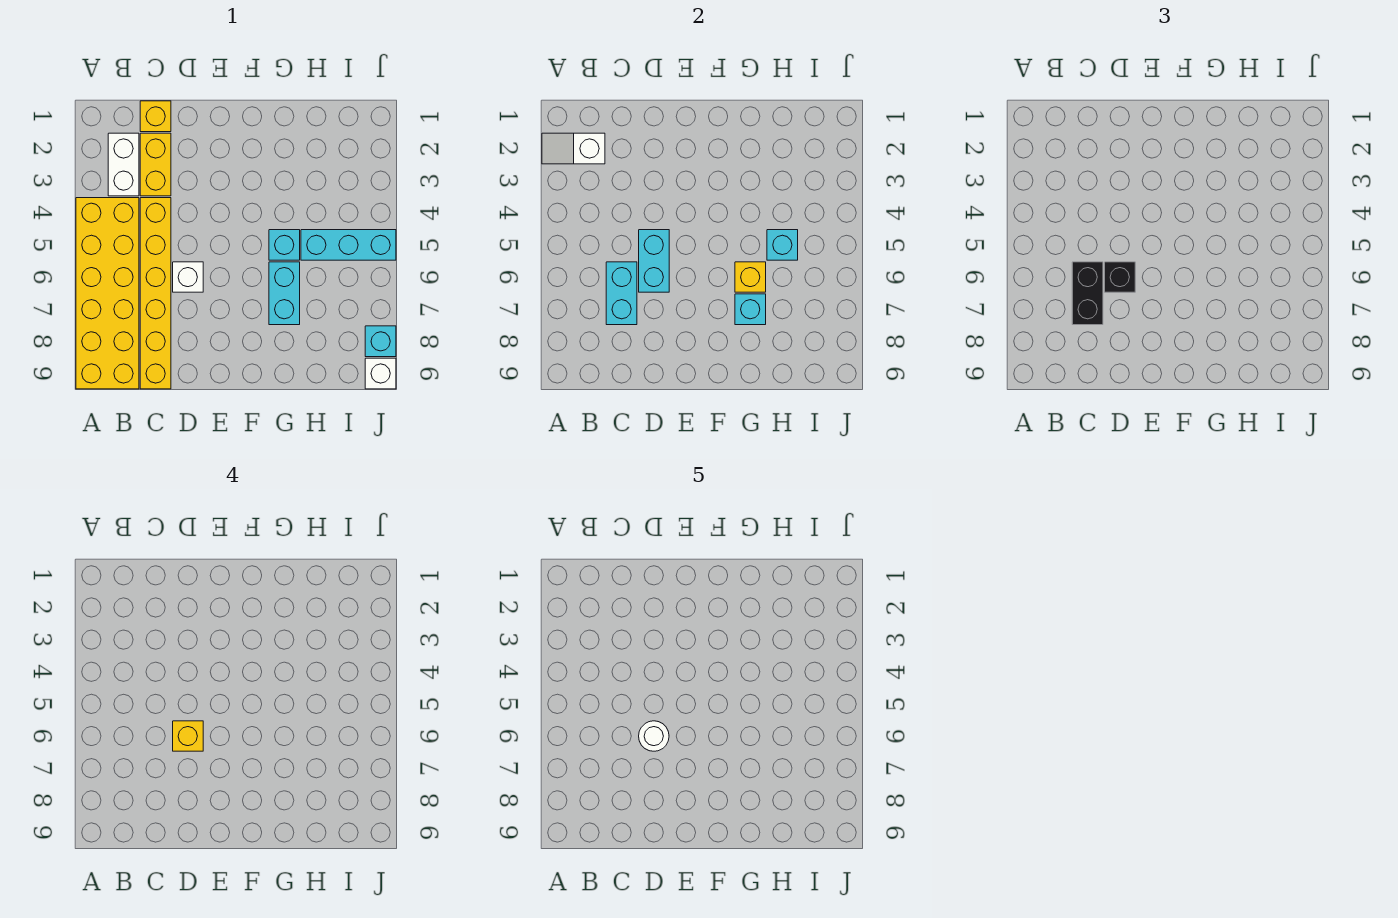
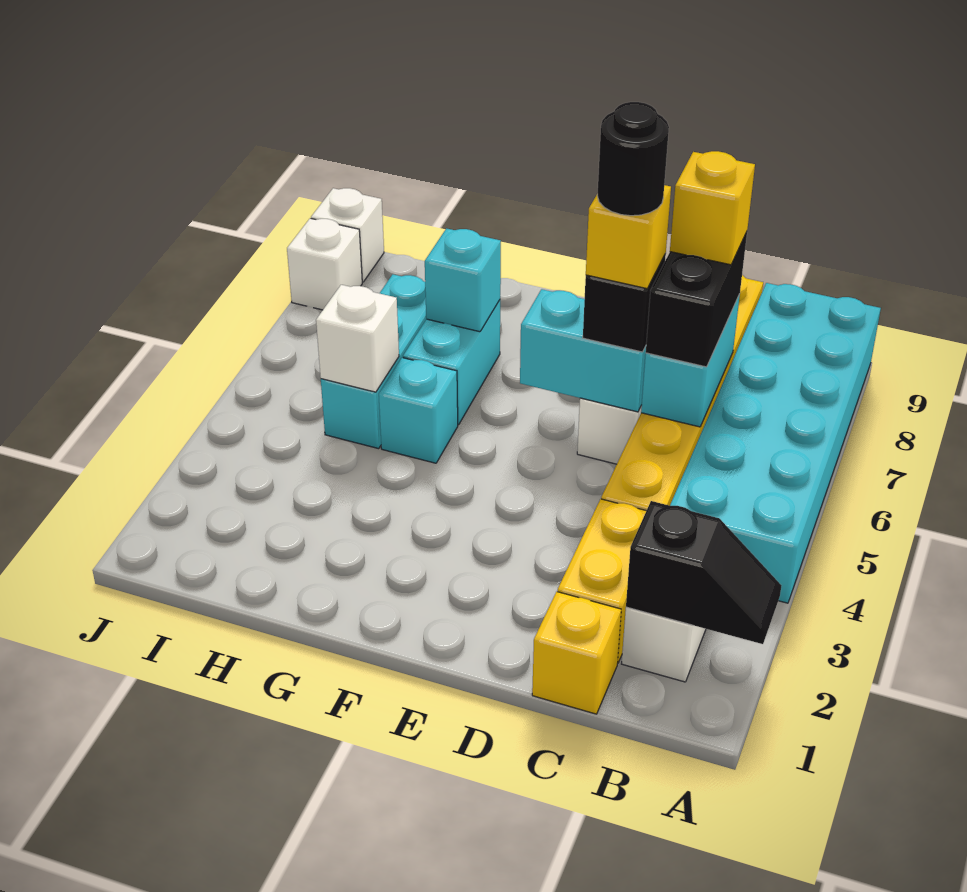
white 1x2 slope [542,133,605,164] -> black 1x2 slope [626,501,782,644]
yellow 2x6 brick [76,198,139,389] -> cyan 2x6 brick [670,283,881,603]
cyan 1x2 brick [639,230,669,292] -> cyan 1x2 brick turned to [520,289,646,412]
white 1x1 round brick [639,721,669,751] -> black 1x1 round brick [597,102,669,216]
yellow 1x1 brick [735,262,766,292] -> yellow 1x1 brick moved to [670,151,755,265]
cyan 1x3 brick [301,230,396,260] -> cyan 1x3 brick turned to [321,274,426,449]
cyan 1x1 brick [767,230,798,260] -> white 1x1 brick [316,285,399,392]
cyan 1x1 brick [365,326,396,357] -> white 1x1 brick [287,218,362,310]

